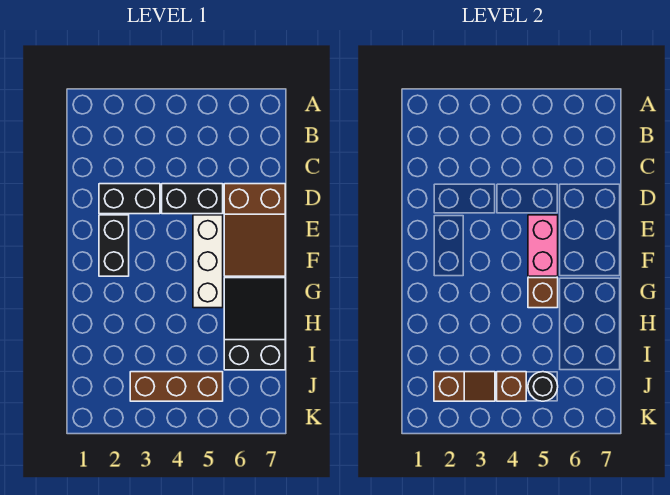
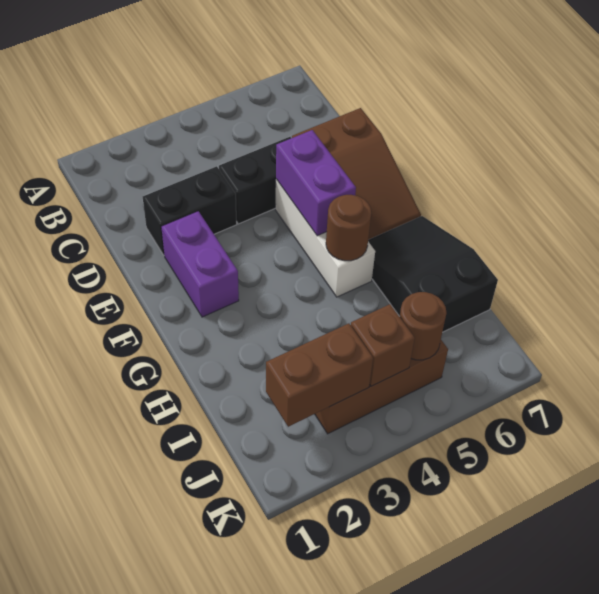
black 1x2 brick [99,215,129,276] -> purple 1x2 brick [161,211,239,317]
pink 1x2 brick [528,215,558,276] -> purple 1x2 brick [276,130,356,236]
brown 1x1 brick [528,278,558,308] -> brown 1x1 round brick [326,195,371,261]
brown 1x2 slope [434,372,495,401] -> brown 1x2 brick [266,323,373,427]
black 1x1 round brick [528,372,558,401] -> brown 1x1 round brick [399,292,446,360]

